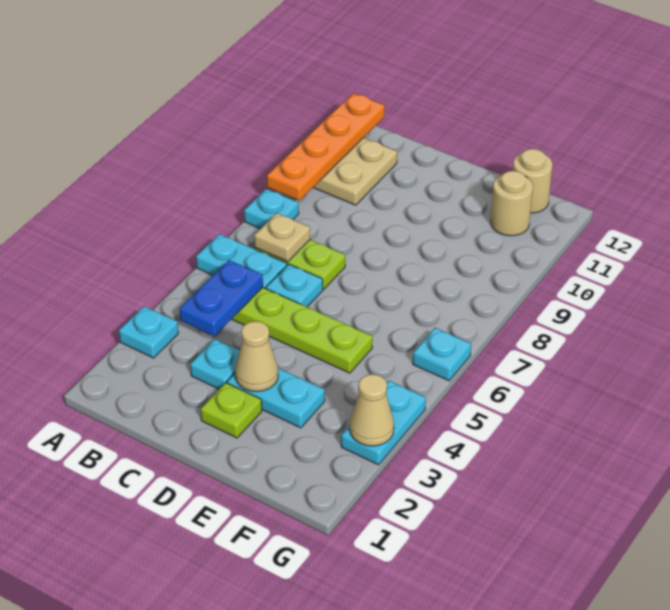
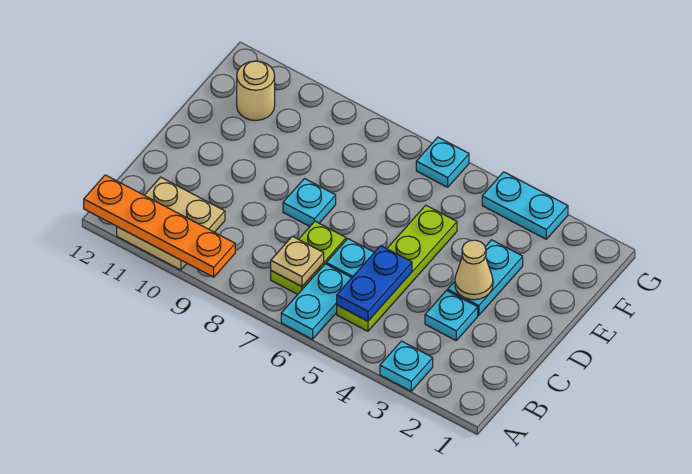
cyan 1x1 plate [244,189,299,229] -> cyan 1x1 plate moved to [283,179,336,226]
blue 1x2 plate [180,260,263,336] -> blue 1x2 plate turned to [337,246,412,321]
lime 1x1 plate [201,383,262,438] -> none
tan 1x1 round brick [513,149,552,213] -> none
tan 1x1 cone [350,374,394,446] -> none

